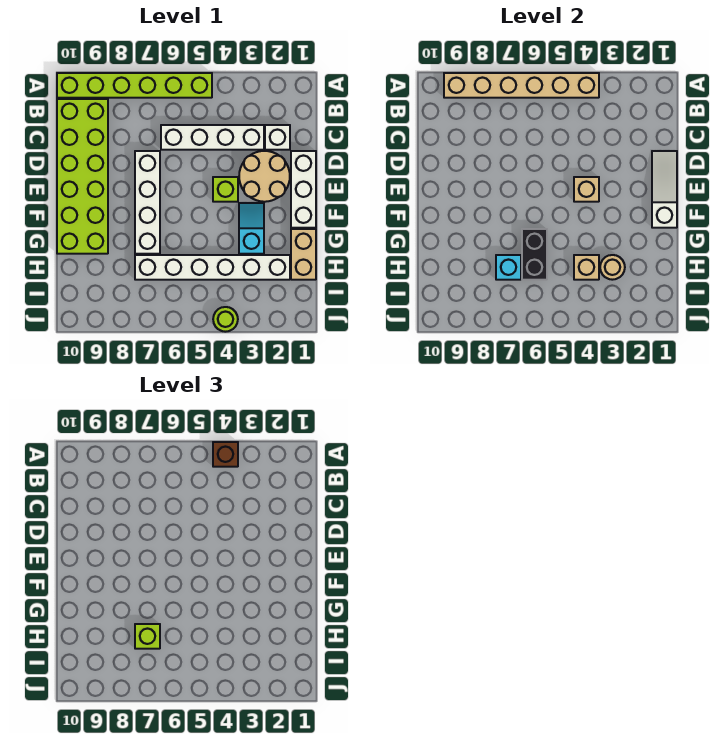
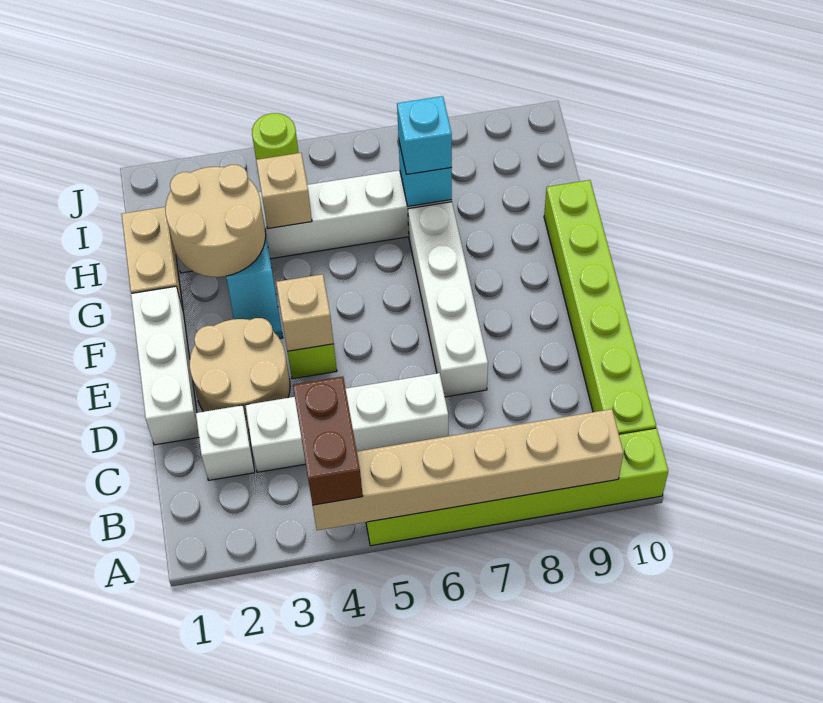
brown 1x1 brick [213,442,238,467] -> brown 1x2 brick [293,377,363,505]
lime 2x6 brick [57,99,108,254] -> lime 1x6 brick [544,180,656,434]
white 1x3 slope [652,151,677,228] -> none
black 1x2 brick [522,229,547,280] -> none
tan 1x1 round brick [600,255,625,280] -> tan 2x2 round brick [165,165,266,277]
lime 1x1 brick [135,624,160,649] -> cyan 1x1 brick [397,96,452,175]

